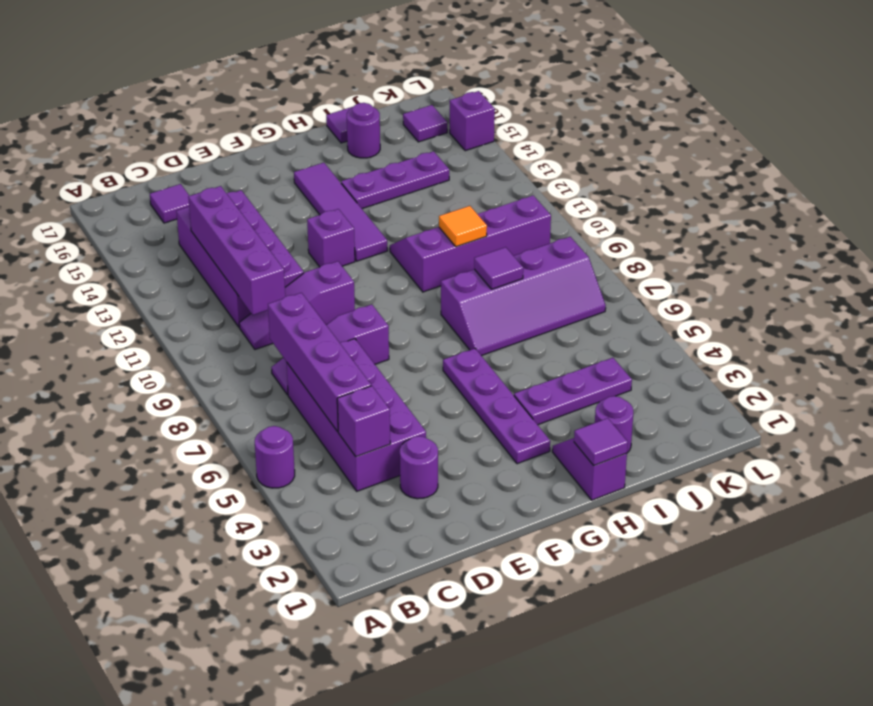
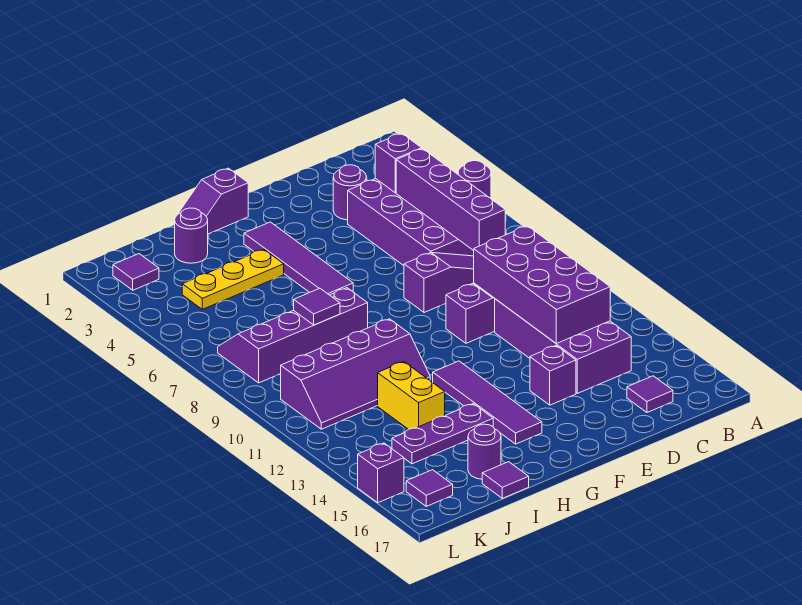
purple 1x4 brick [188,186,285,315] -> purple 2x4 brick [474,226,610,344]
purple 1x1 brick [307,209,355,267] -> purple 1x1 brick moved to [530,346,576,405]
purple 1x4 plate [443,348,550,464] -> purple 1x4 tile [244,222,353,295]
purple 1x2 slope [552,438,627,500] -> purple 1x2 slope turned to [178,168,248,234]
purple 1x1 tile [574,418,628,466] -> purple 1x1 tile moved to [113,254,159,290]
purple 1x3 plate [514,358,632,425] -> yellow 1x3 plate [182,249,284,309]
orange 1x1 tile [439,206,487,247] -> none
none -> yellow 1x2 brick [378,362,445,429]

